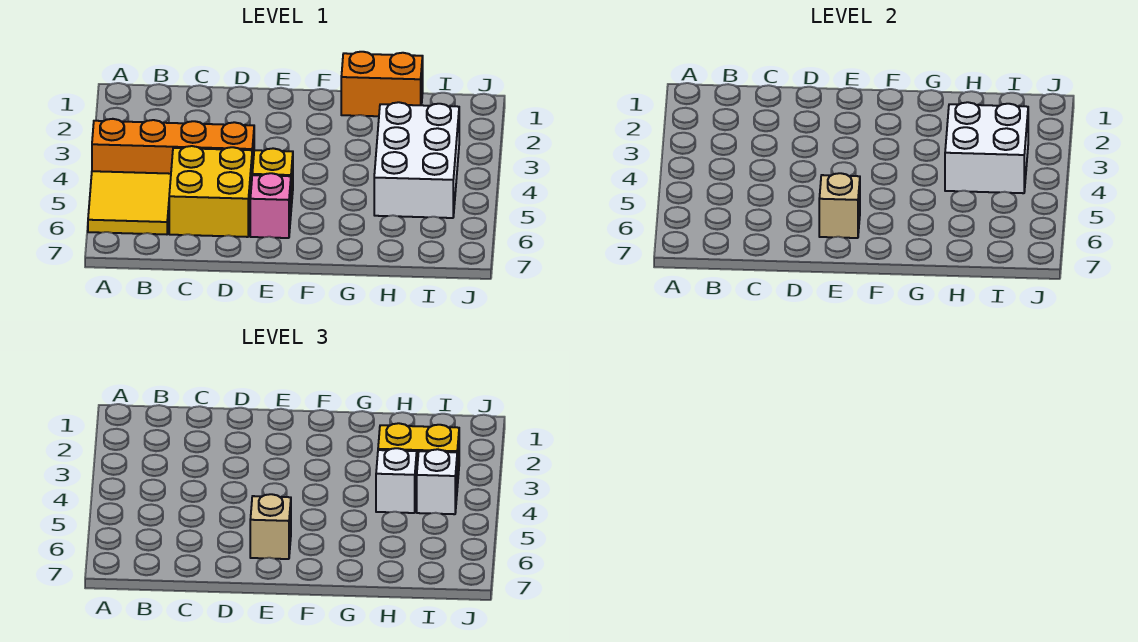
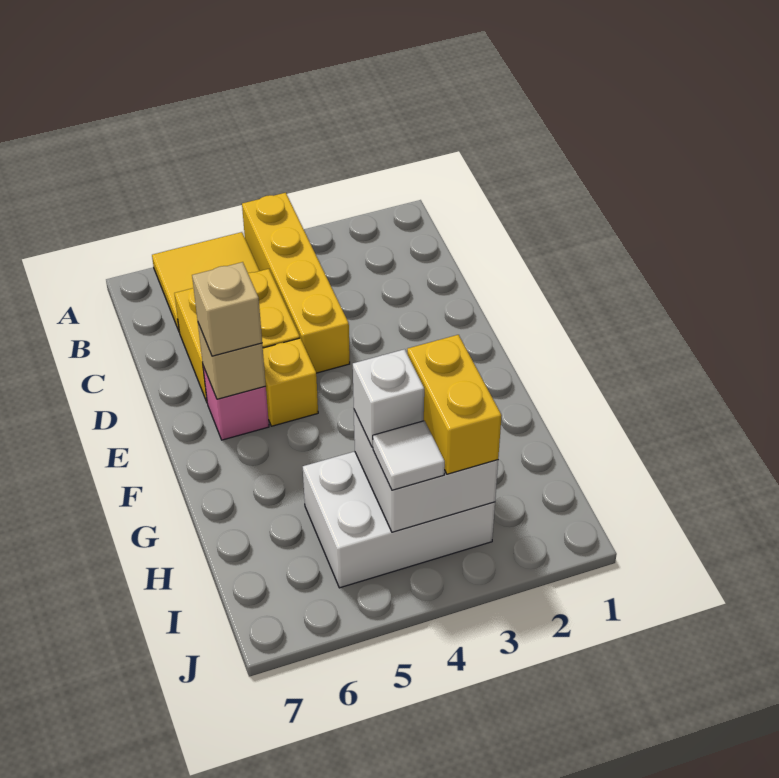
orange 1x4 brick [92,119,254,174] -> yellow 1x4 brick [242,193,350,373]
orange 1x2 brick [341,52,423,116] -> none
white 1x1 brick [417,449,457,514] -> white 1x1 tile [373,421,445,490]

